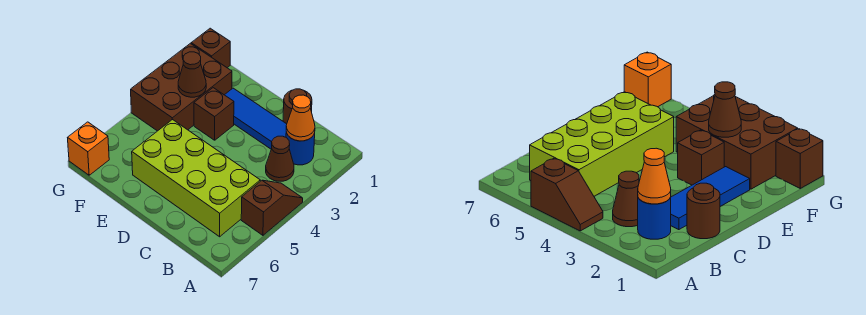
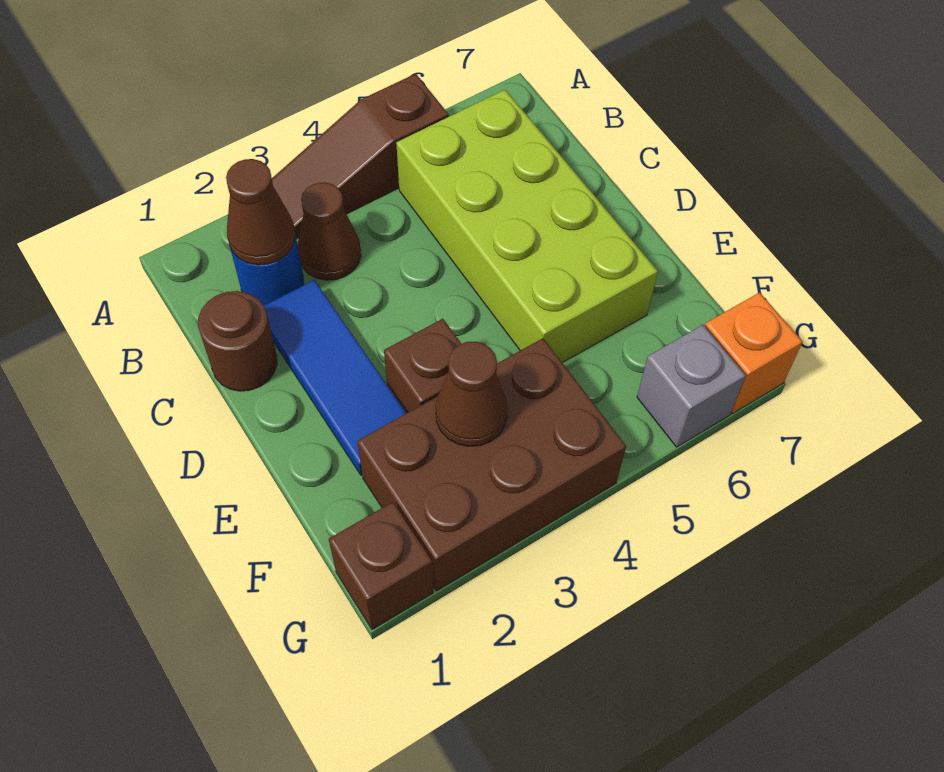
brown 1x2 slope [241,180,303,235] -> brown 1x3 slope [272,74,449,239]
orange 1x1 cone [286,95,315,141] -> brown 1x1 cone [226,159,295,265]
none -> grey 1x1 brick [637,325,746,447]

